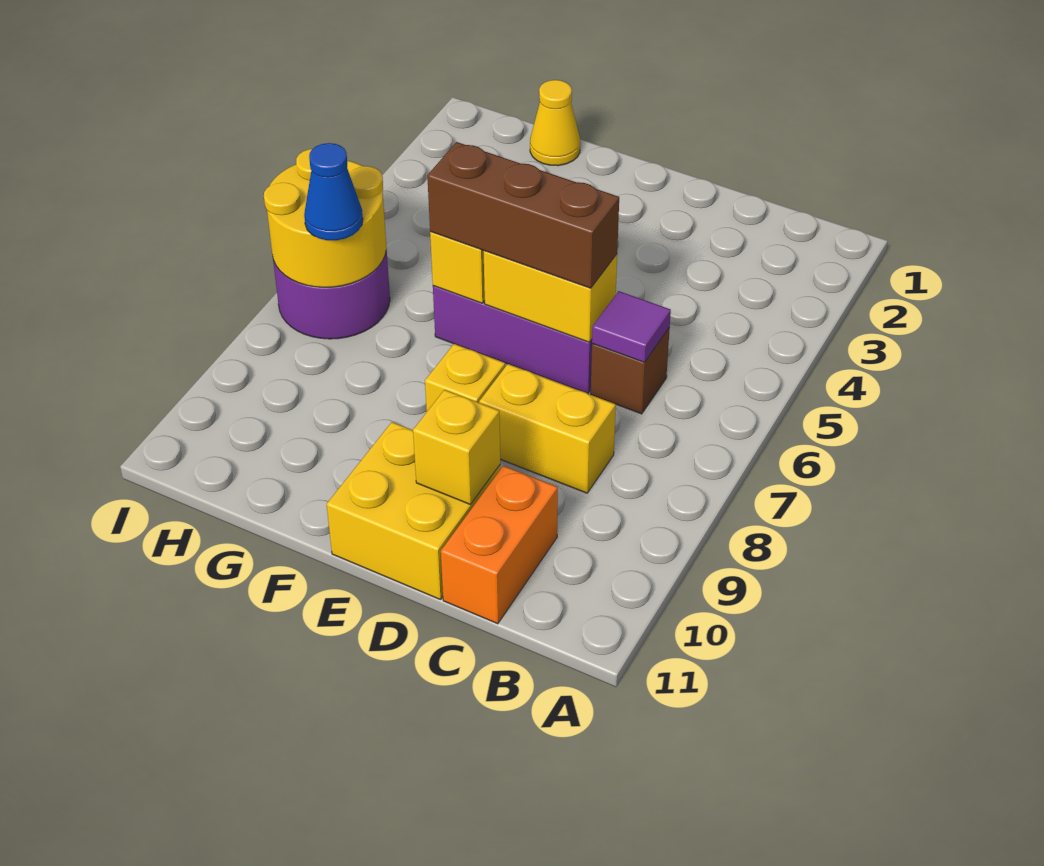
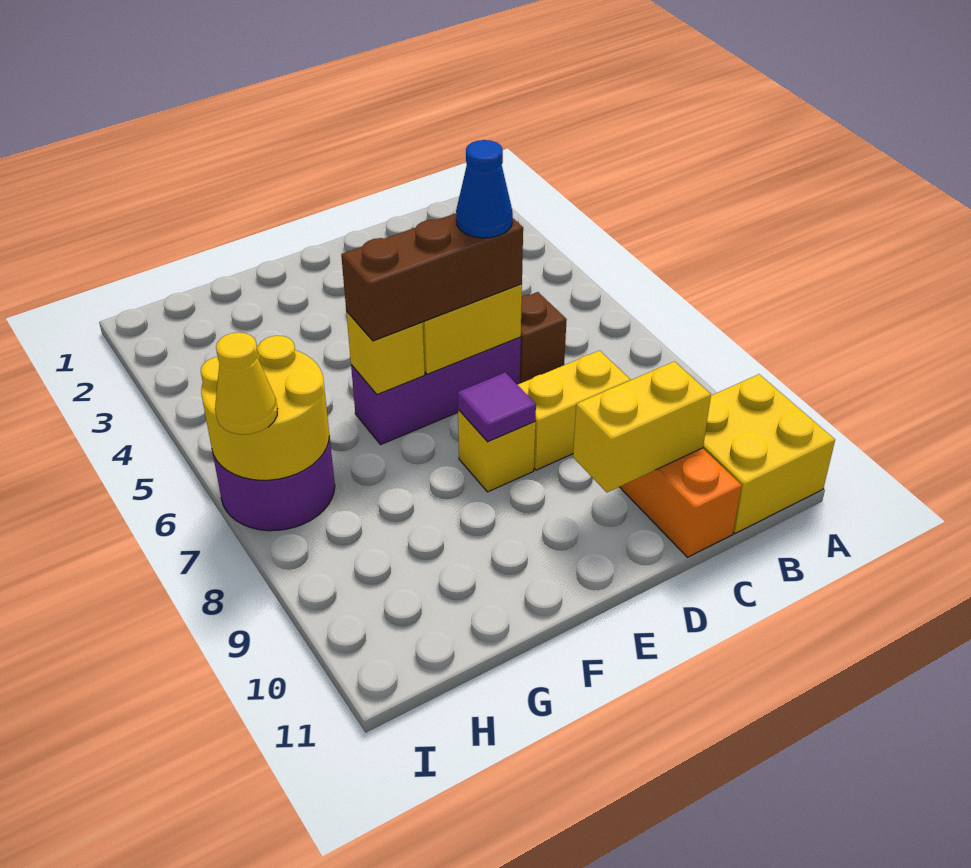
purple 1x1 tile [592,291,671,362] -> purple 1x1 tile moved to [458,372,536,442]
yellow 2x2 brick [327,422,500,600] -> yellow 2x2 brick moved to [703,374,835,533]
yellow 1x1 brick [413,390,500,505] -> yellow 1x2 brick [573,361,711,492]
yellow 1x1 cone [530,80,580,166] -> yellow 1x1 cone moved to [215,332,277,435]
blue 1x1 cone [304,143,363,240] -> blue 1x1 cone moved to [456,140,513,238]

